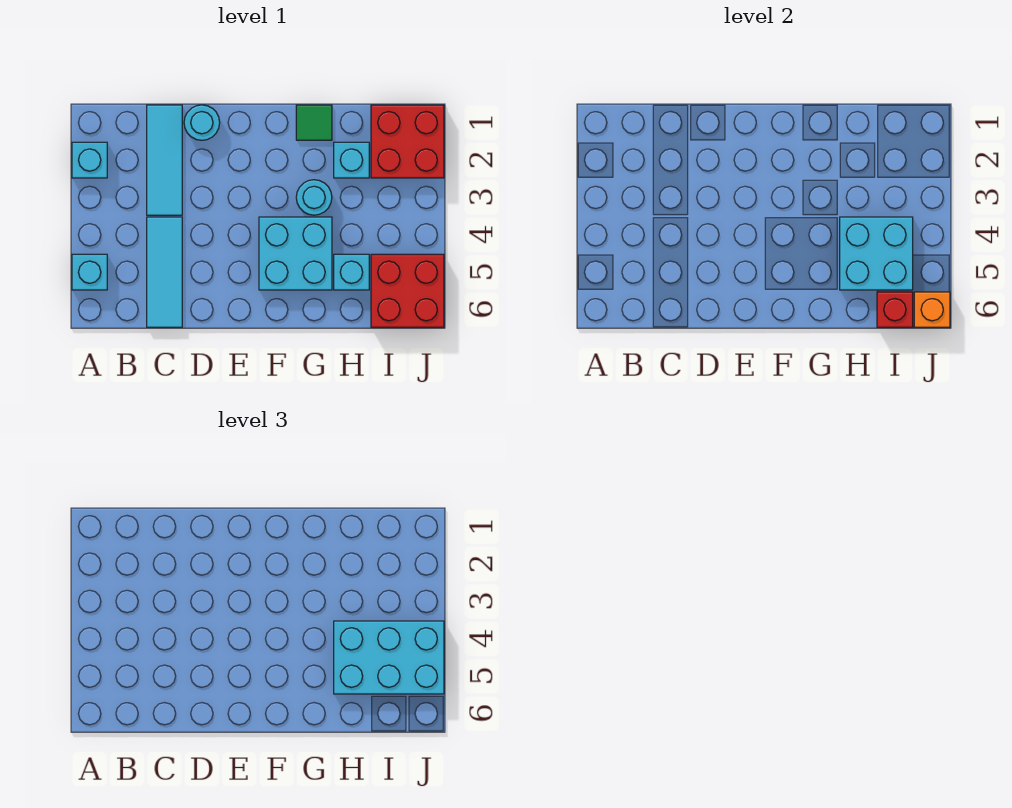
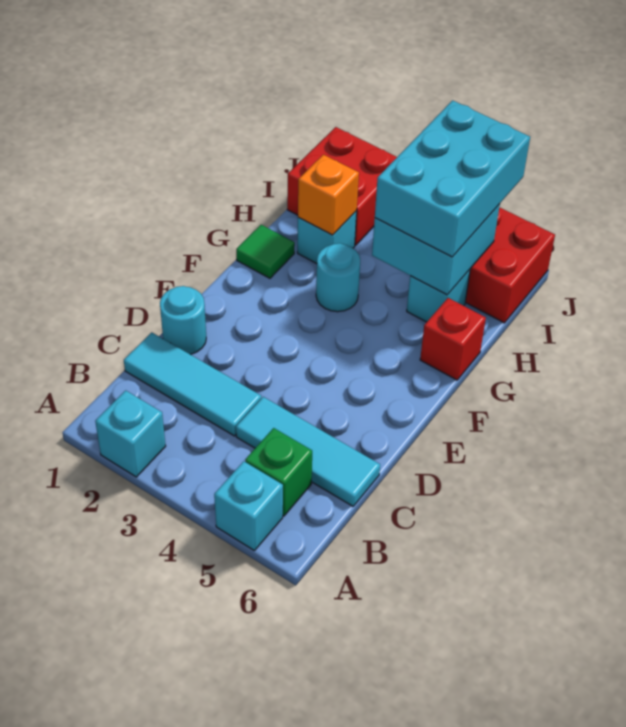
none -> green 1x1 brick [245,428,312,516]
cyan 2x2 brick [259,217,332,290] -> none
red 1x1 brick [877,292,913,327] -> red 1x1 brick moved to [420,298,486,380]
orange 1x1 brick [914,292,950,327] -> orange 1x1 brick moved to [298,155,359,235]

